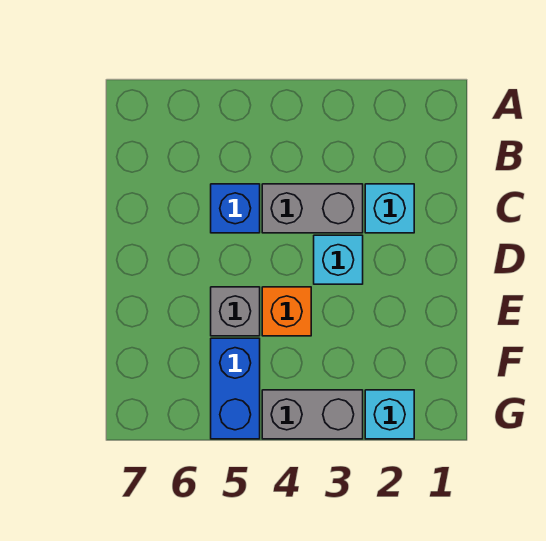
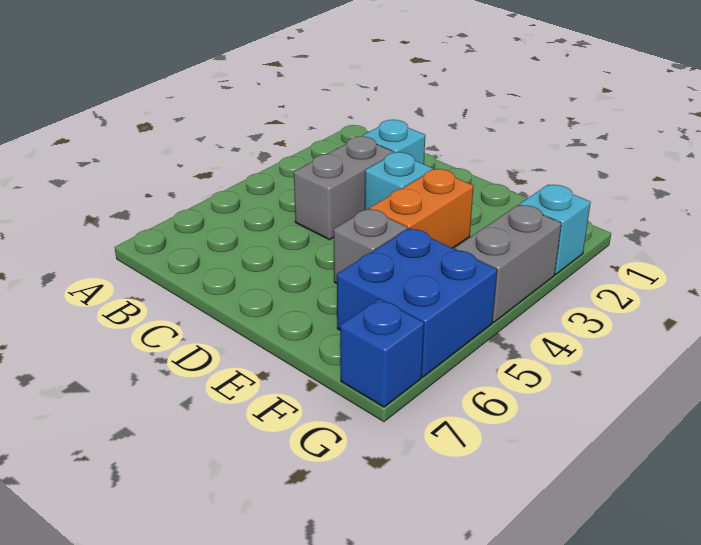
blue 1x1 brick [211,184,260,233] -> blue 1x1 brick moved to [340,299,424,407]
orange 1x1 brick [262,287,311,336] -> orange 1x2 brick [370,169,474,248]
blue 1x2 brick [211,338,260,439] -> blue 2x2 brick [337,228,497,377]

